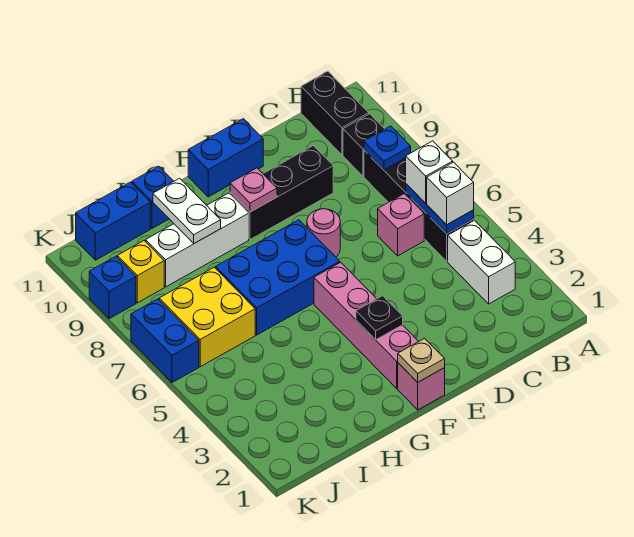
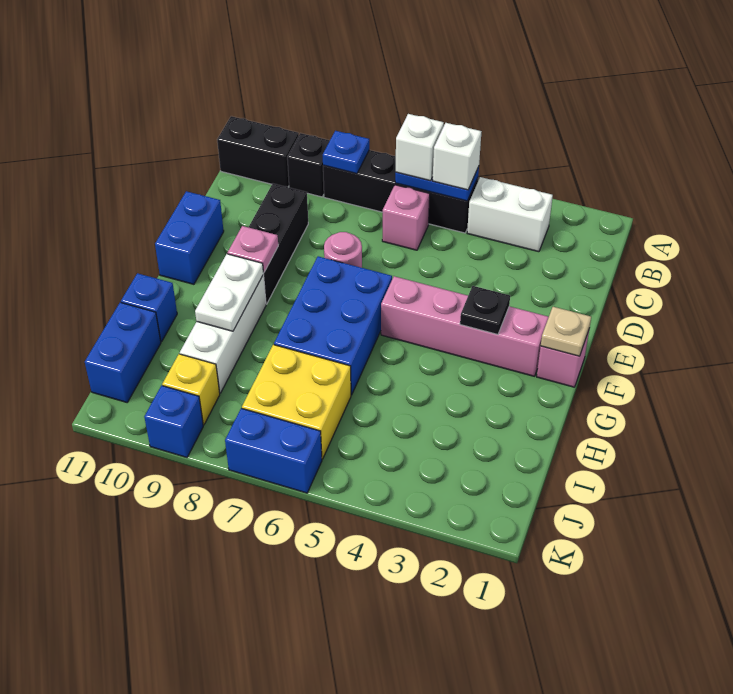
white 1x2 plate [153,178,221,243] -> white 1x2 plate turned to [195,254,264,331]

